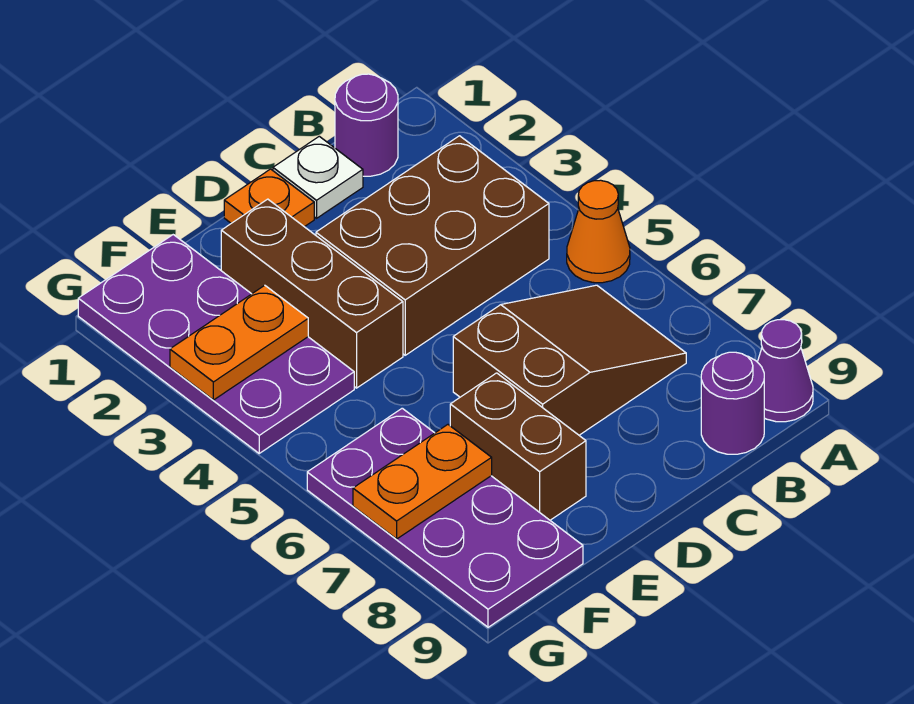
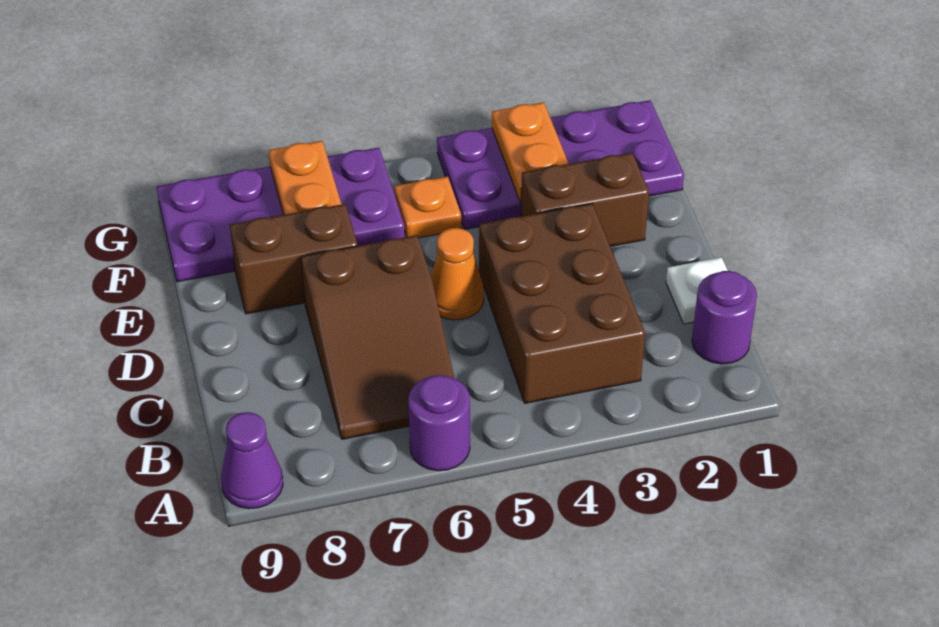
orange 1x1 cone [567,180,630,283] -> orange 1x1 cone moved to [431,228,484,320]
purple 1x1 round brick [701,352,764,454] -> purple 1x1 round brick moved to [408,375,470,471]
orange 1x1 plate [224,169,314,227] -> orange 1x1 plate moved to [395,176,461,238]
brown 1x3 brick [221,199,403,388] -> brown 1x2 brick [521,153,649,246]

